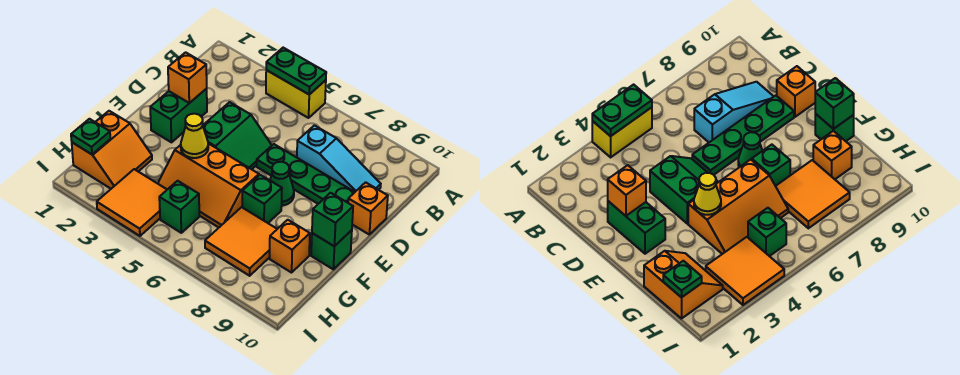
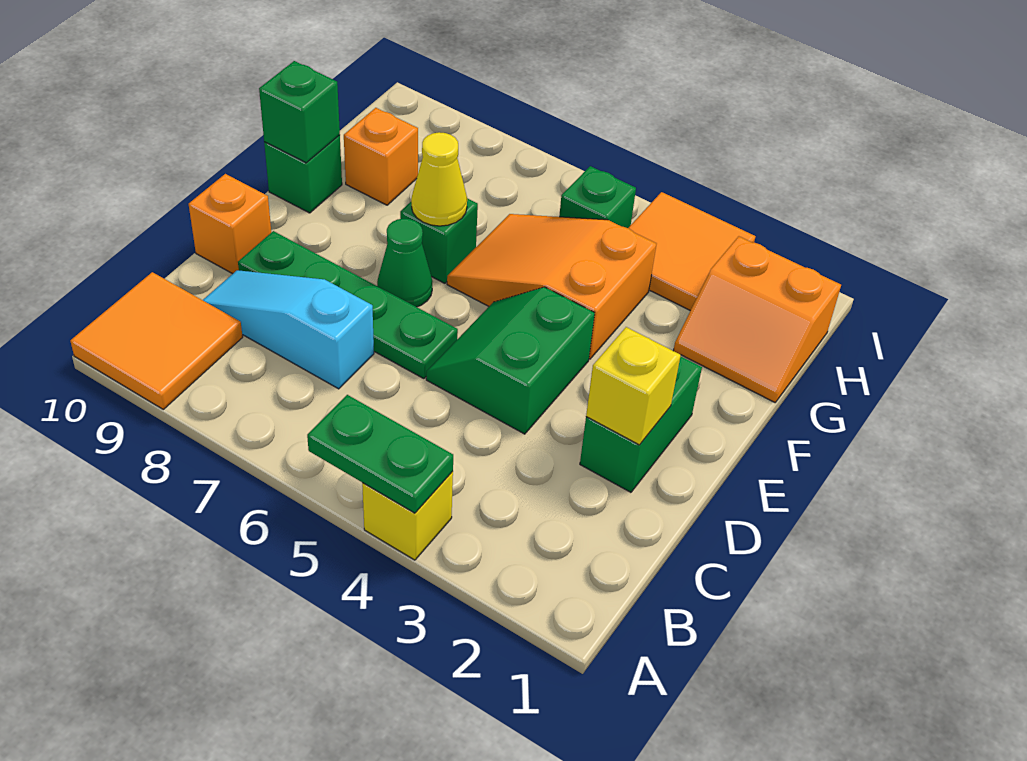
yellow 1x2 brick [266,70,326,118] -> yellow 1x1 brick [362,471,453,560]
orange 1x1 brick [168,52,207,103] -> yellow 1x1 brick [586,327,681,445]
orange 2x3 slope [158,143,259,227] -> orange 2x3 slope turned to [447,214,656,359]
yellow 1x1 cone [181,114,208,158] -> yellow 1x1 cone moved to [411,132,467,226]
orange 2x2 slope [72,111,152,189] -> orange 2x2 slope turned to [673,236,841,402]
orange 2x2 tile [205,207,277,276] -> orange 2x2 tile moved to [70,272,243,409]
green 1x1 plate [71,119,110,154] -> none

